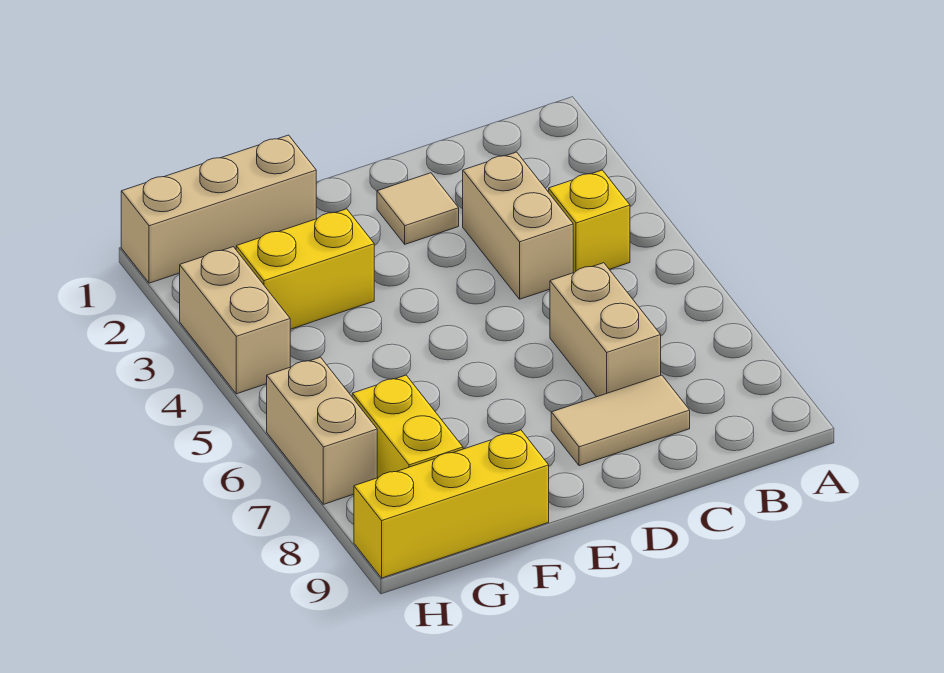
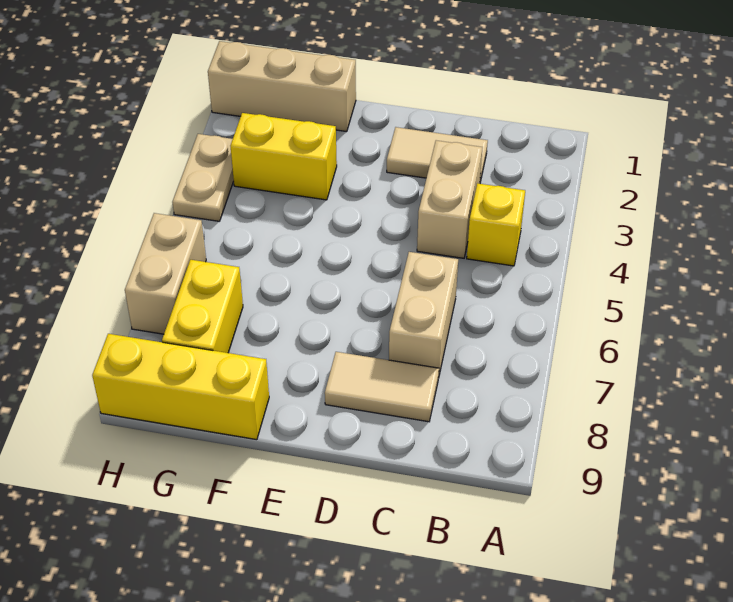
tan 1x1 tile [377,173,459,244] -> tan 1x2 tile [387,127,488,182]
tan 1x2 brick [180,247,290,394] -> tan 1x2 plate [172,134,234,221]

